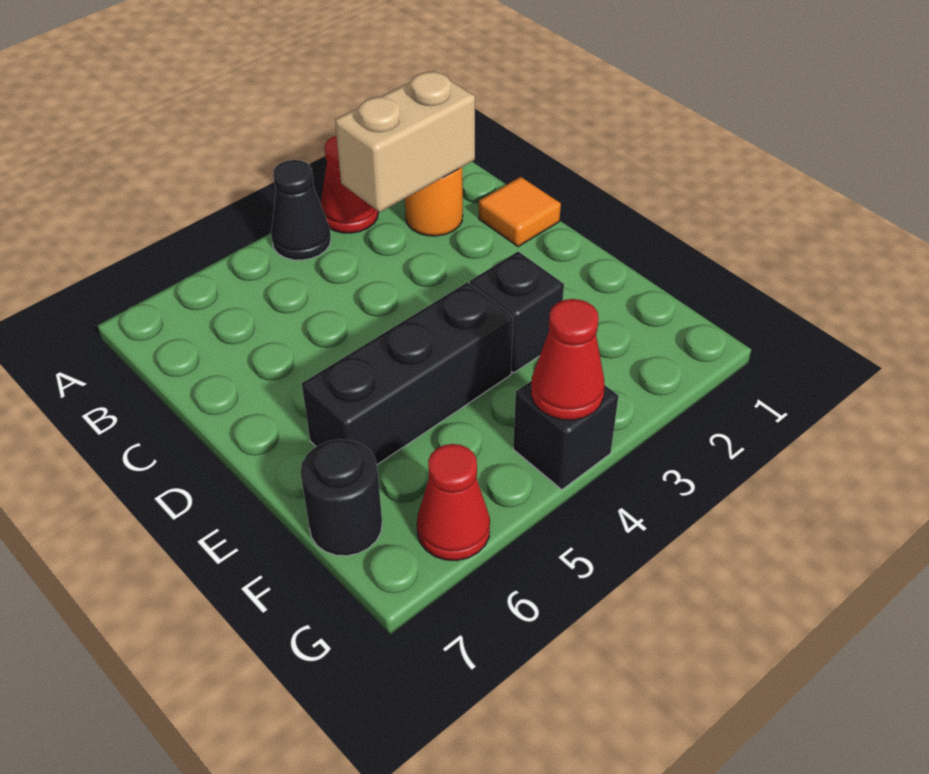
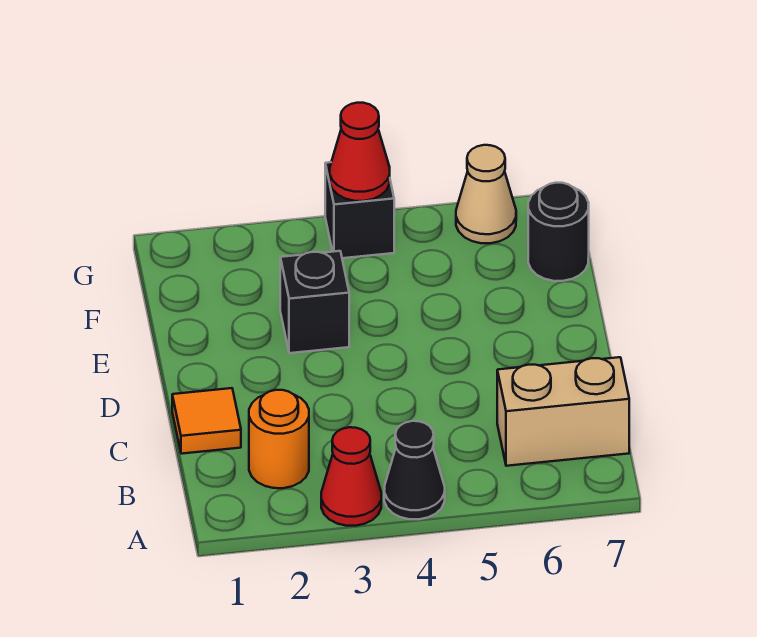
tan 1x2 brick [335,71,475,212] -> tan 1x2 brick moved to [497,357,629,466]
black 1x3 brick [302,282,513,465] -> none
red 1x1 cone [417,444,490,560] -> tan 1x1 cone [456,145,516,243]

